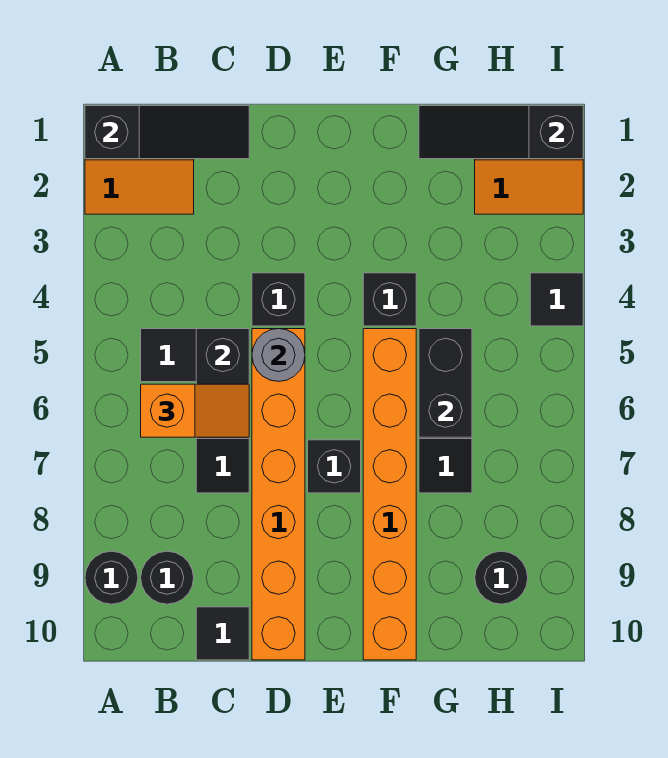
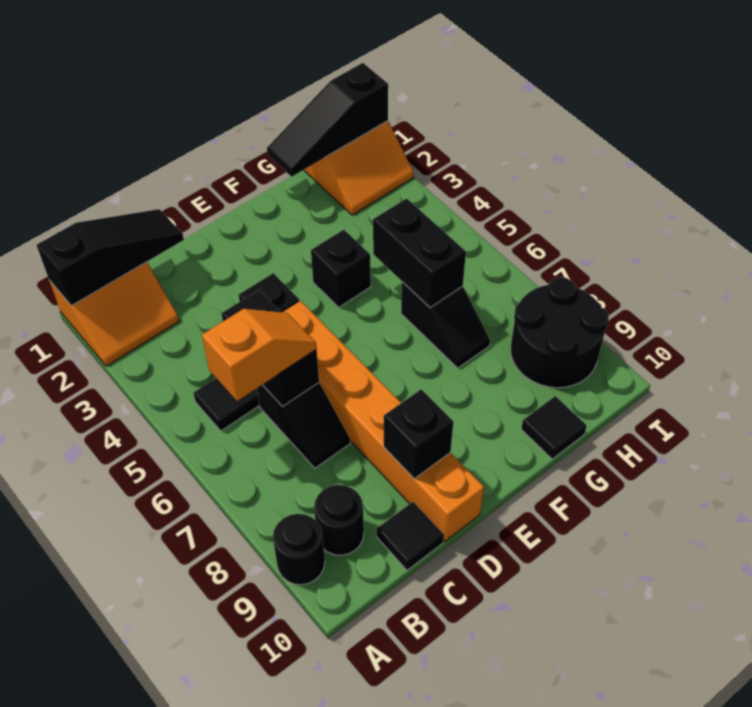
grey 1x1 round brick [252,329,305,381] -> none
black 1x1 brick [308,440,361,493] -> black 1x1 brick moved to [384,389,453,479]
orange 1x6 brick [363,329,416,660] -> none
black 1x1 round brick [475,551,528,604] -> black 2x2 round brick [511,277,609,388]
black 1x1 tile [530,273,583,326] -> black 1x1 tile moved to [521,396,587,459]

